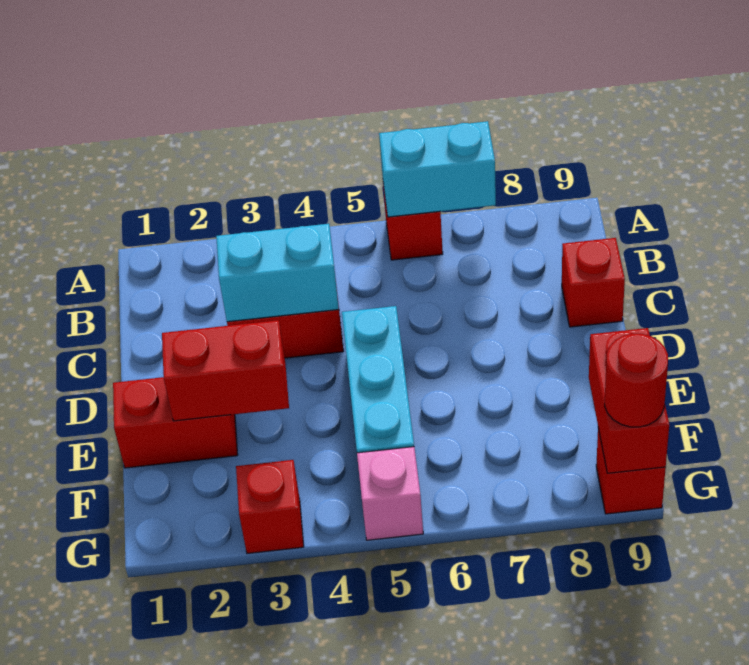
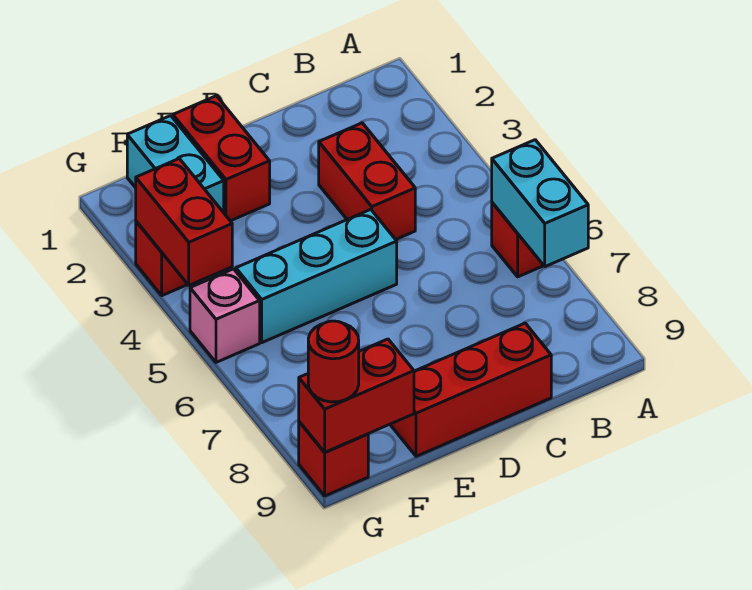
cyan 1x2 brick [216,224,339,322] -> cyan 1x2 brick moved to [127,116,224,213]
red 1x1 brick [562,238,625,327] -> red 1x3 brick [390,323,551,456]
red 1x2 brick [162,320,289,421] -> red 1x2 brick moved to [136,159,232,285]

